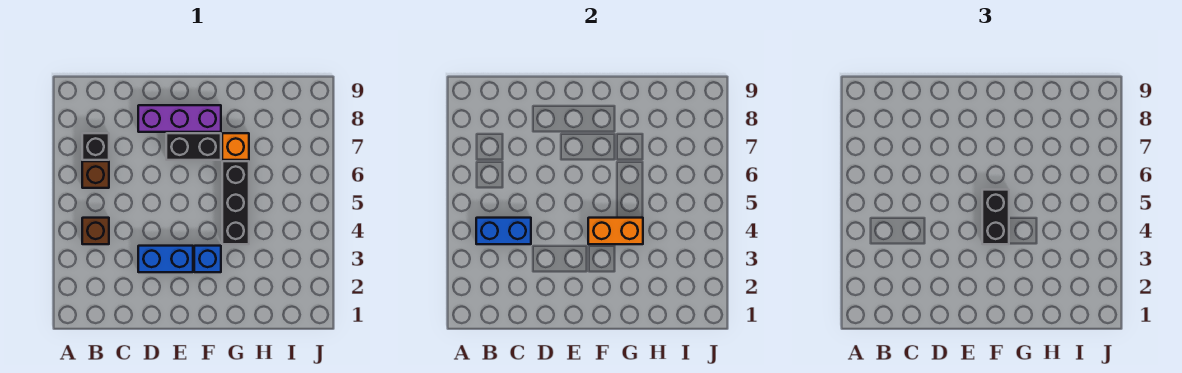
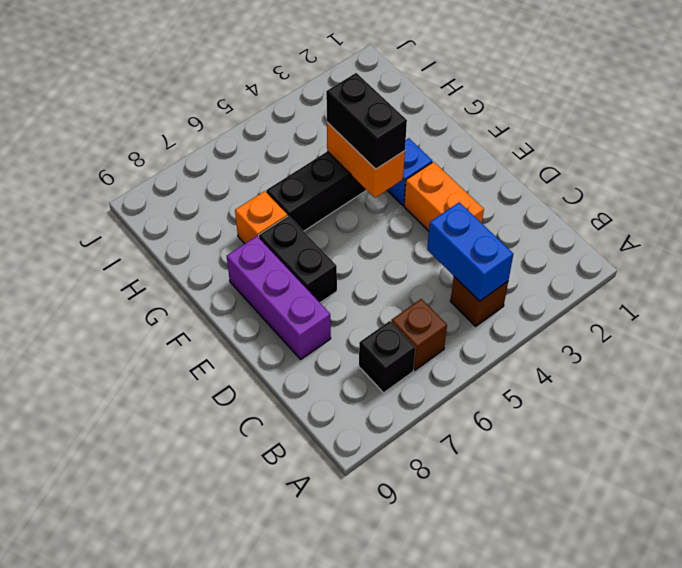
blue 1x2 brick [138,246,193,272] -> orange 1x2 brick [404,162,484,231]
black 1x2 brick [982,190,1009,244] -> black 1x2 brick turned to [326,73,407,169]

